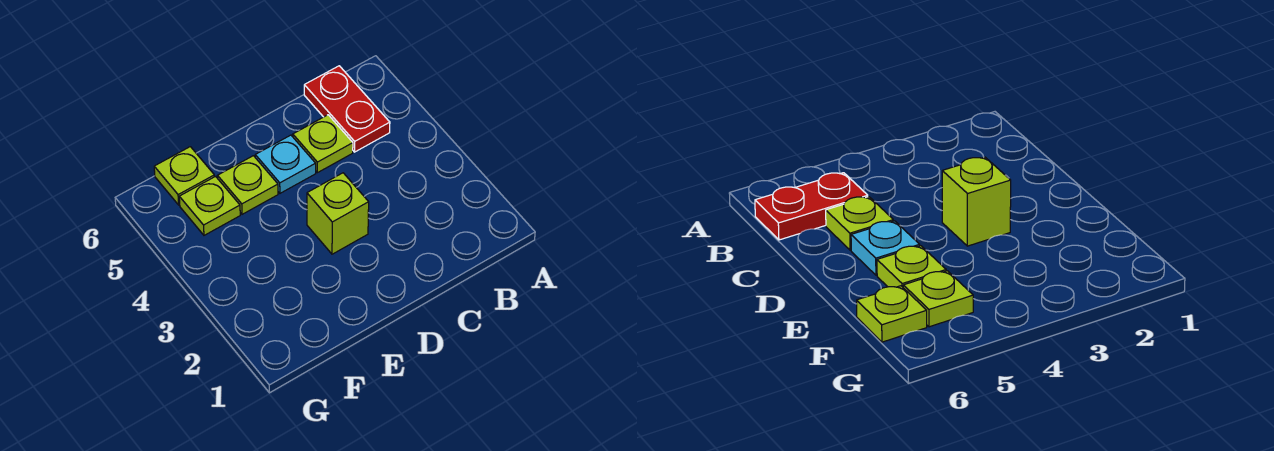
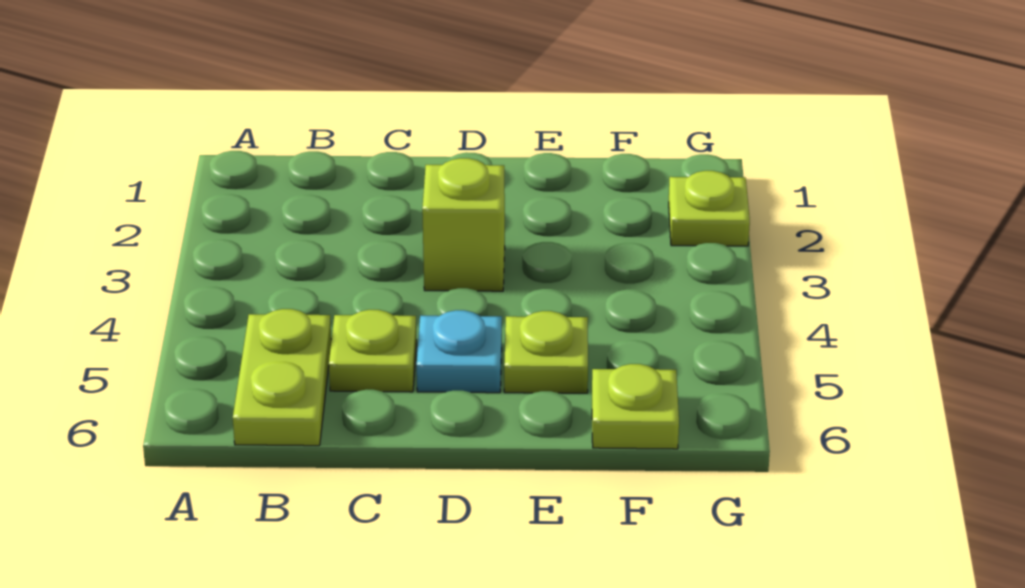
red 1x2 plate [304,66,390,152] -> lime 1x2 plate [233,309,331,446]
lime 1x1 plate [179,176,240,235] -> lime 1x1 plate moved to [669,171,750,246]

